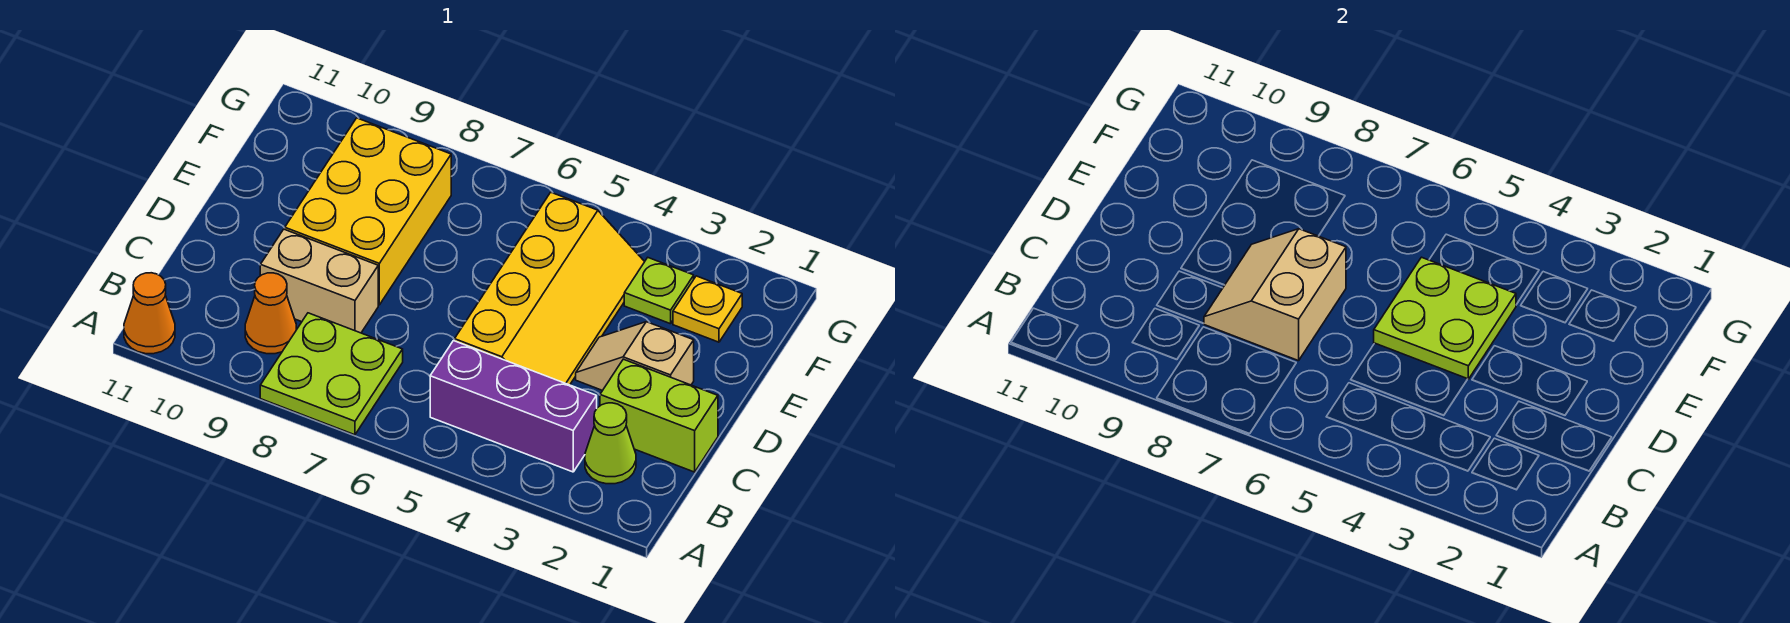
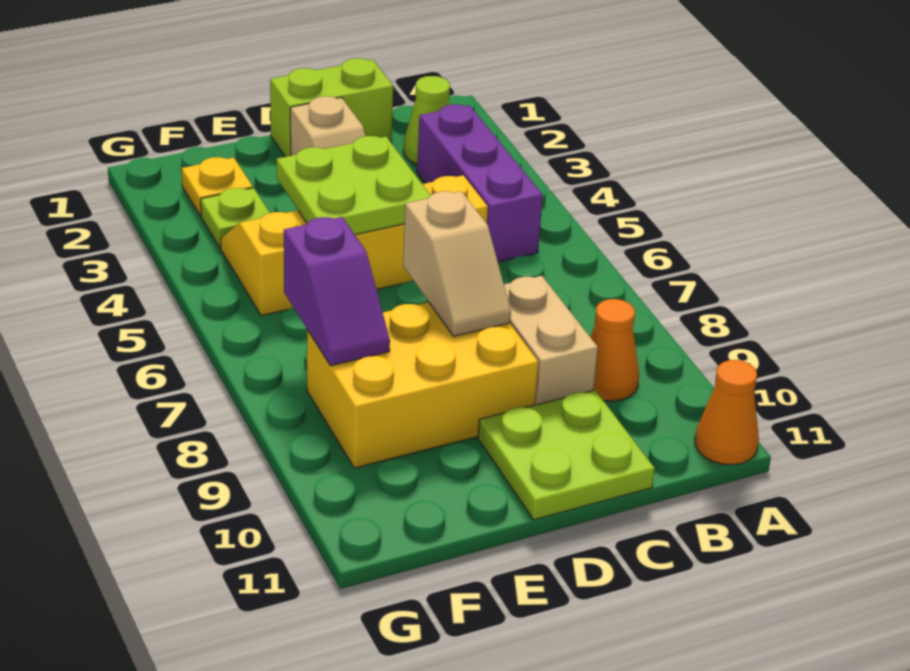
lime 2x2 plate [260,313,403,435] -> lime 2x2 plate moved to [478,390,655,520]
lime 1x2 brick [600,359,718,472] -> lime 1x2 brick turned to [270,58,393,157]
tan 2x2 slope [1204,229,1346,361] -> tan 1x2 slope [403,191,511,336]
none -> purple 1x2 slope [284,217,390,366]

